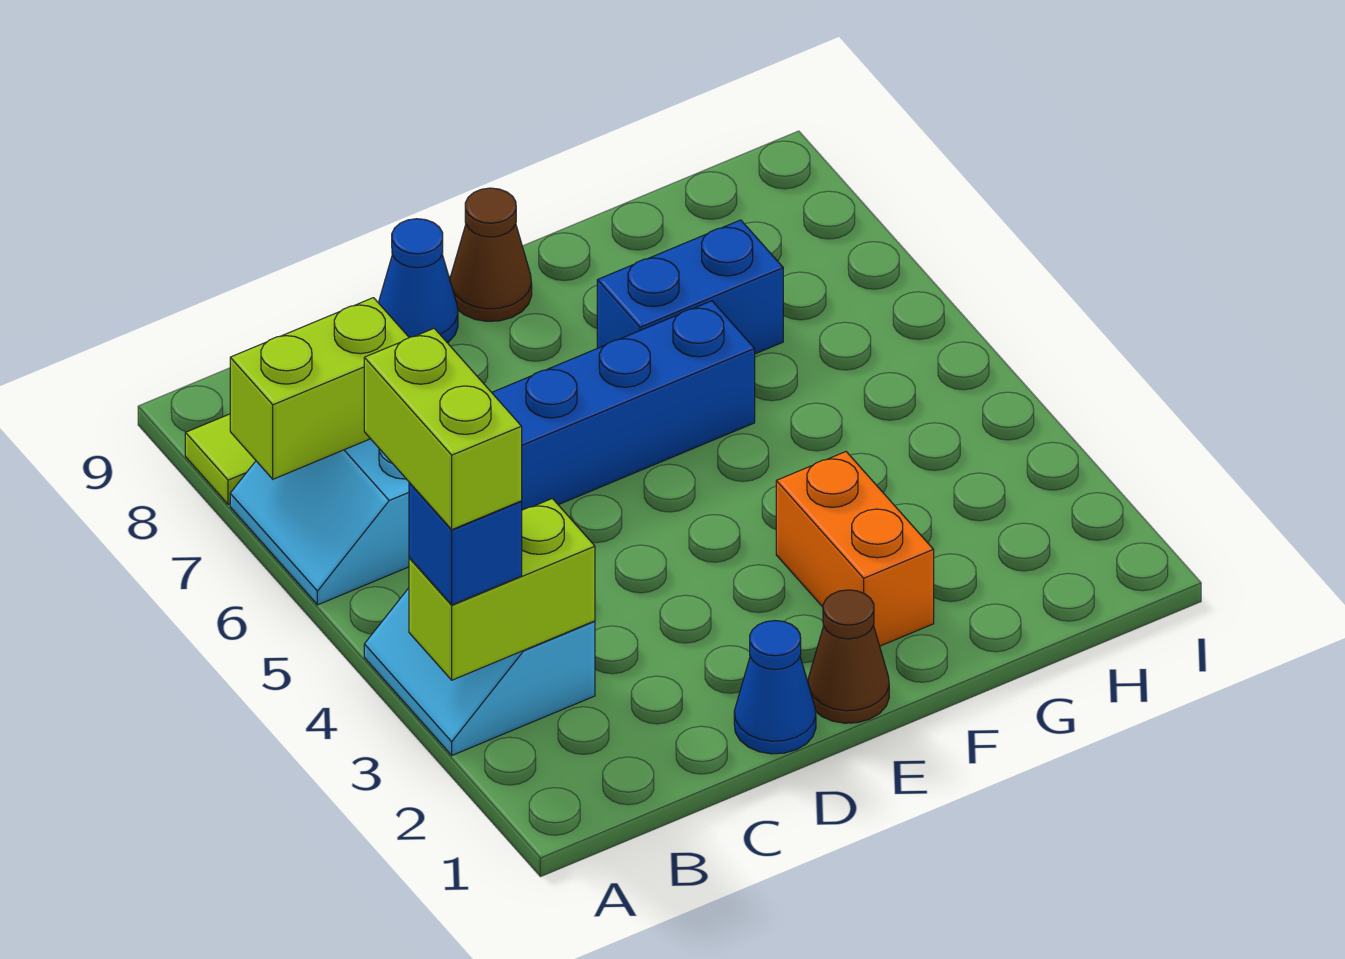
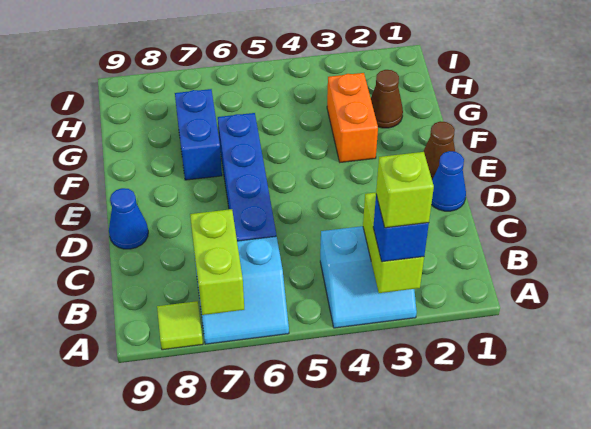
lime 1x2 brick [364,328,522,530] -> lime 1x1 brick [376,152,434,228]
brown 1x1 cone [450,188,532,321] -> brown 1x1 cone moved to [371,70,403,128]
orange 1x2 brick [776,452,934,646] -> orange 1x2 brick turned to [327,73,378,162]

